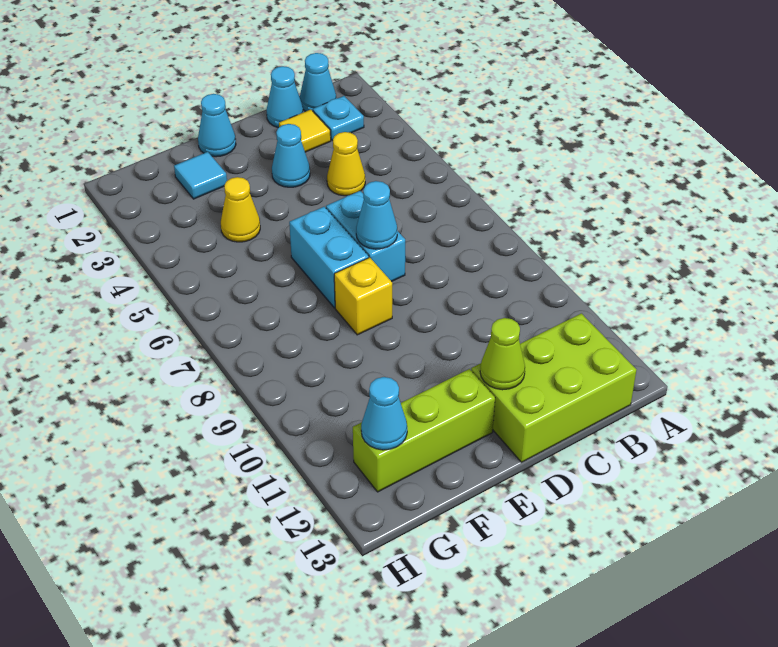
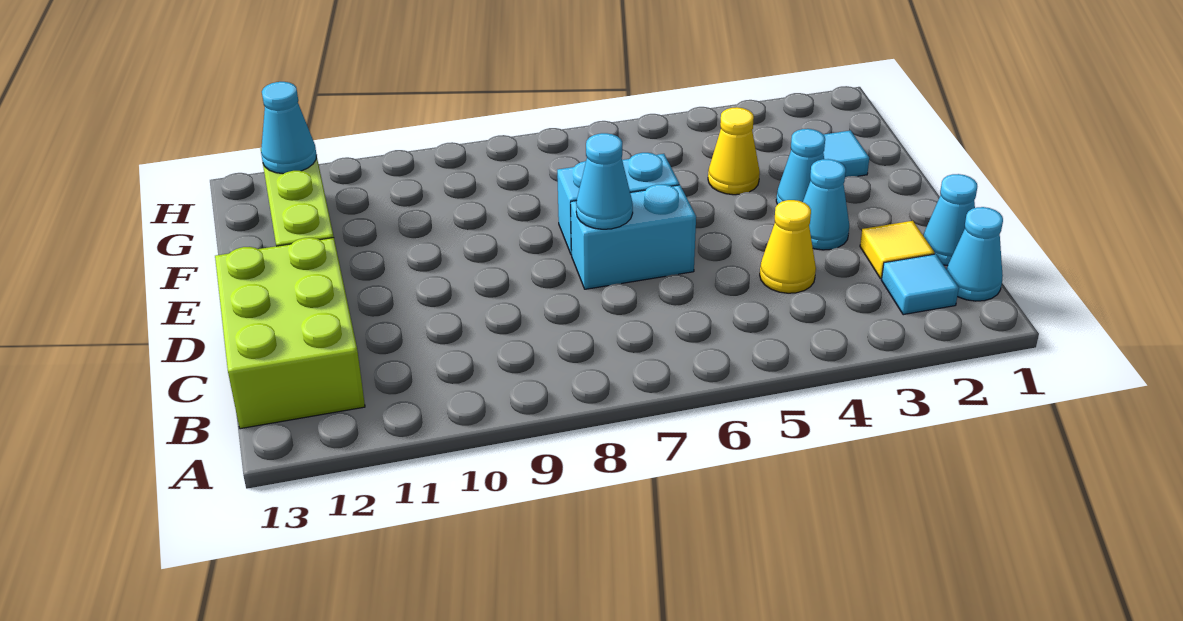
cyan 1x1 plate [313,96,364,141] -> cyan 1x1 tile [881,254,959,315]
lime 1x1 cone [480,318,525,390] -> none
cyan 1x1 cone [198,94,236,157] -> cyan 1x1 cone moved to [776,129,825,204]
yellow 1x1 brick [334,257,392,335] -> none

